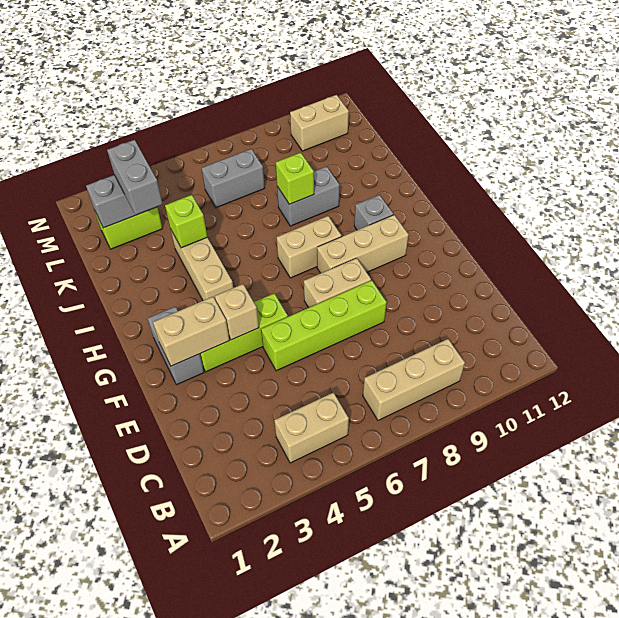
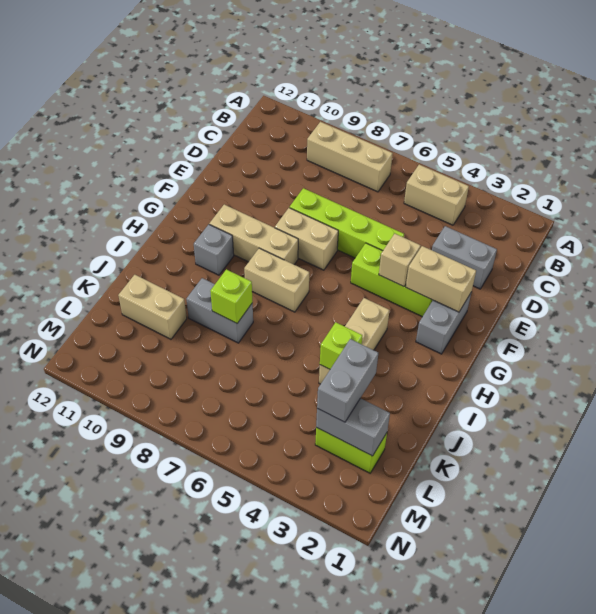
grey 1x2 brick [202,149,265,208] -> grey 1x2 brick moved to [432,226,497,289]
tan 1x2 brick [290,95,349,151] -> tan 1x2 brick moved to [118,275,187,339]

